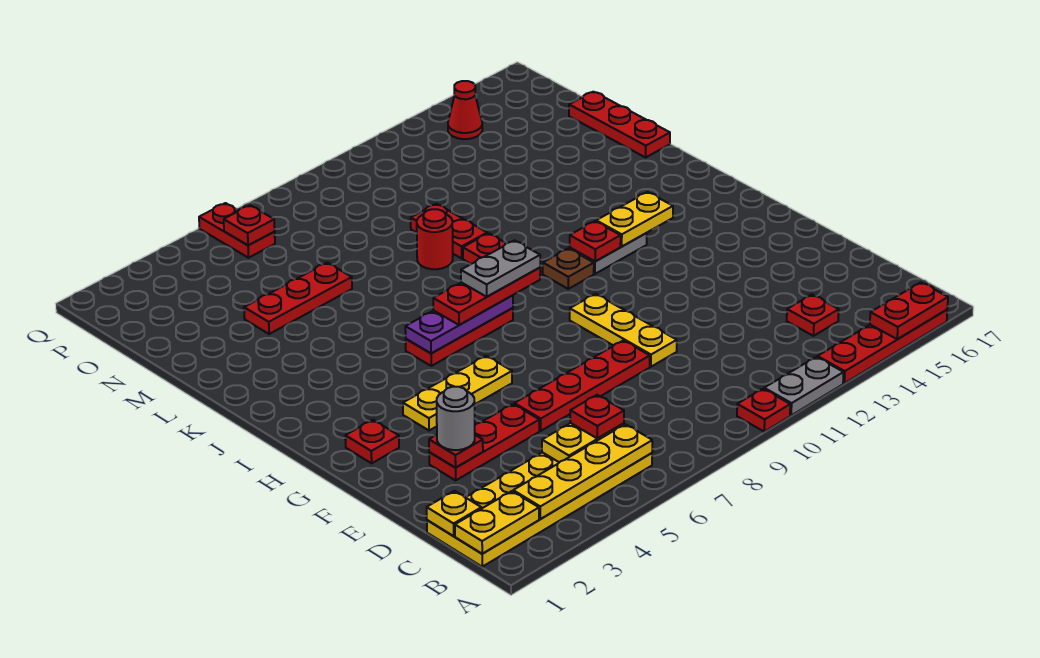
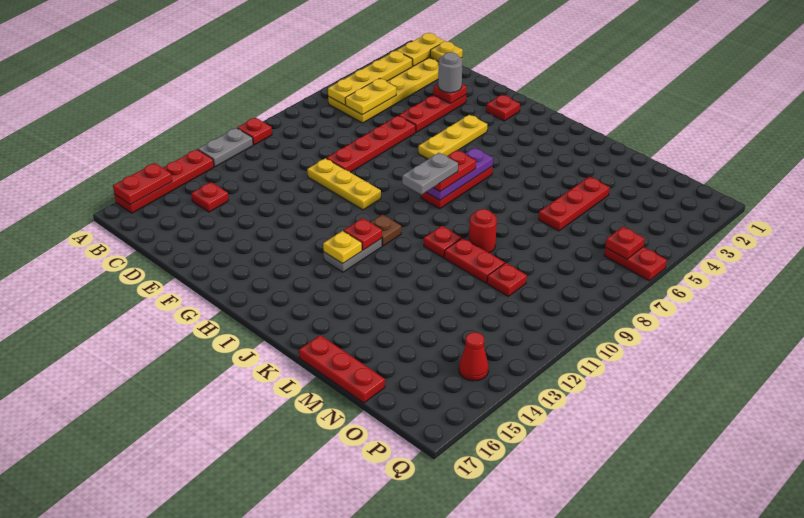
red 1x1 plate [570,395,624,438] -> red 1x1 plate moved to [487,263,527,296]
red 1x3 plate [433,268,540,325] -> red 1x2 plate [433,150,476,191]
yellow 1x2 plate [596,192,673,246] -> yellow 1x1 plate [323,231,362,264]

